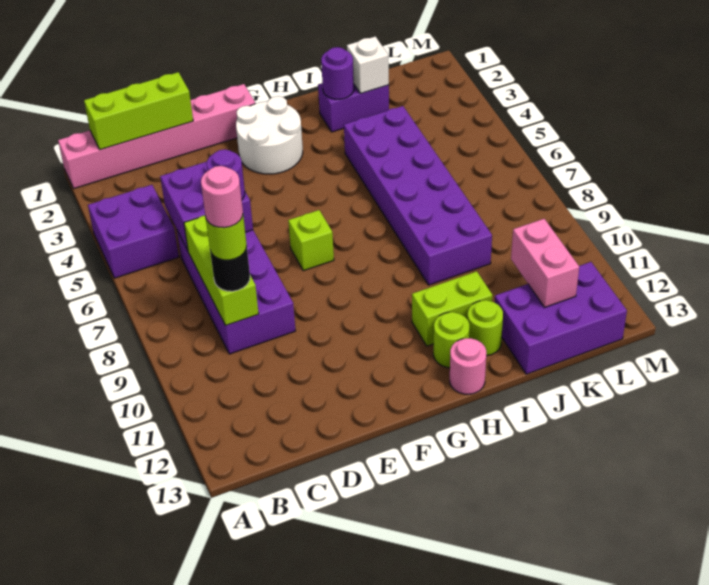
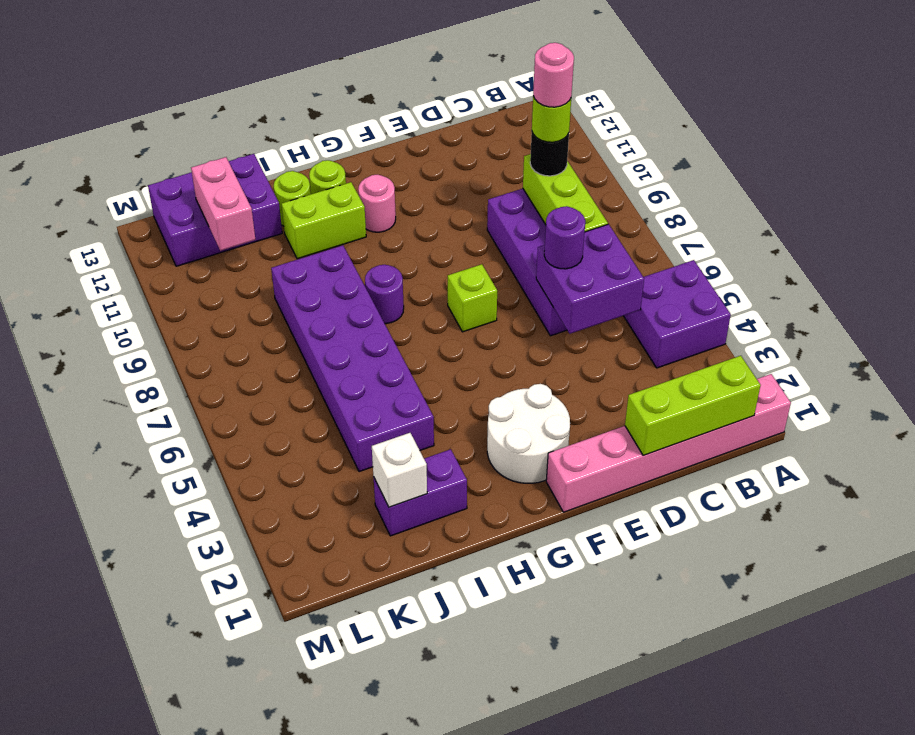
pink 1x1 round brick [450,338,486,394] -> pink 1x1 round brick moved to [358,175,396,232]
purple 1x1 round brick [321,47,354,99] -> purple 1x1 round brick moved to [365,265,404,324]

